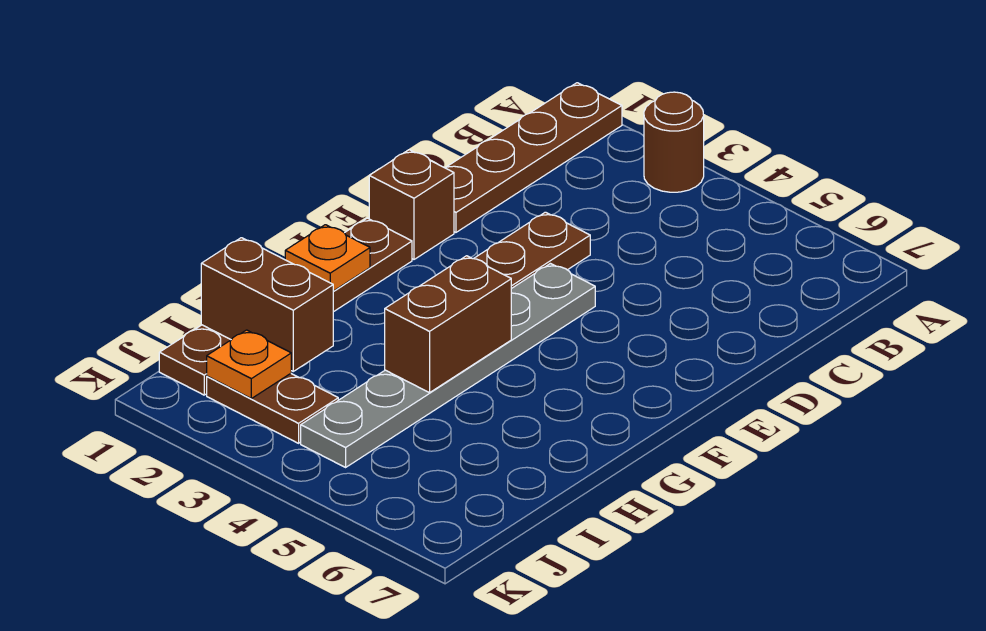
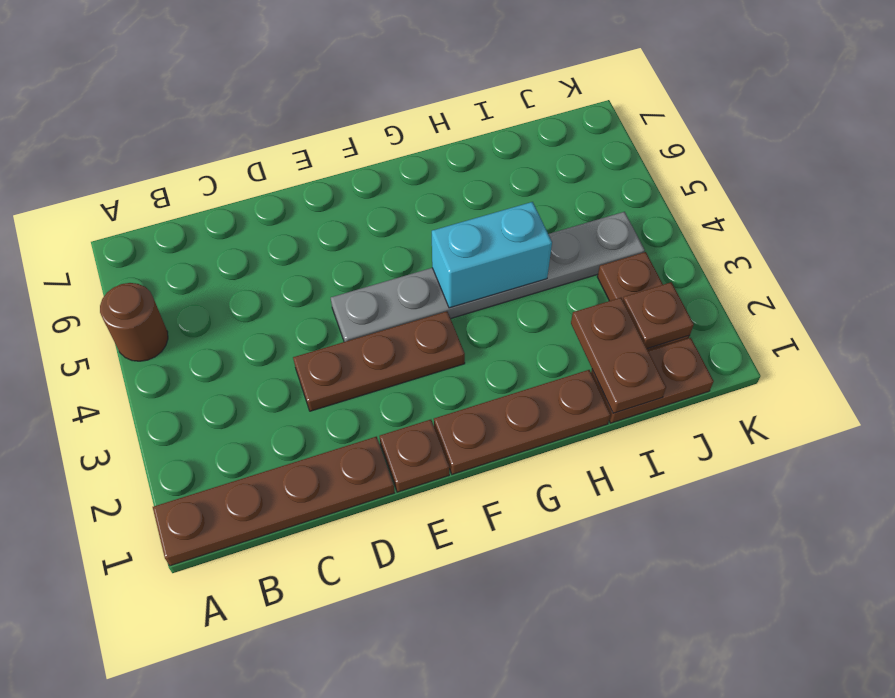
brown 1x1 round brick [644,92,704,192] -> brown 1x1 round brick moved to [100,283,168,361]
brown 1x1 brick [369,150,454,259] -> brown 1x1 plate [380,420,449,492]
orange 1x1 plate [285,225,370,291] -> none
brown 1x2 brick [385,256,511,393] -> cyan 1x2 brick [431,202,552,308]
brown 1x2 brick [201,238,333,371] -> brown 1x2 plate [571,298,666,413]
orange 1x1 plate [207,330,291,399] -> brown 1x1 plate [623,282,694,349]

